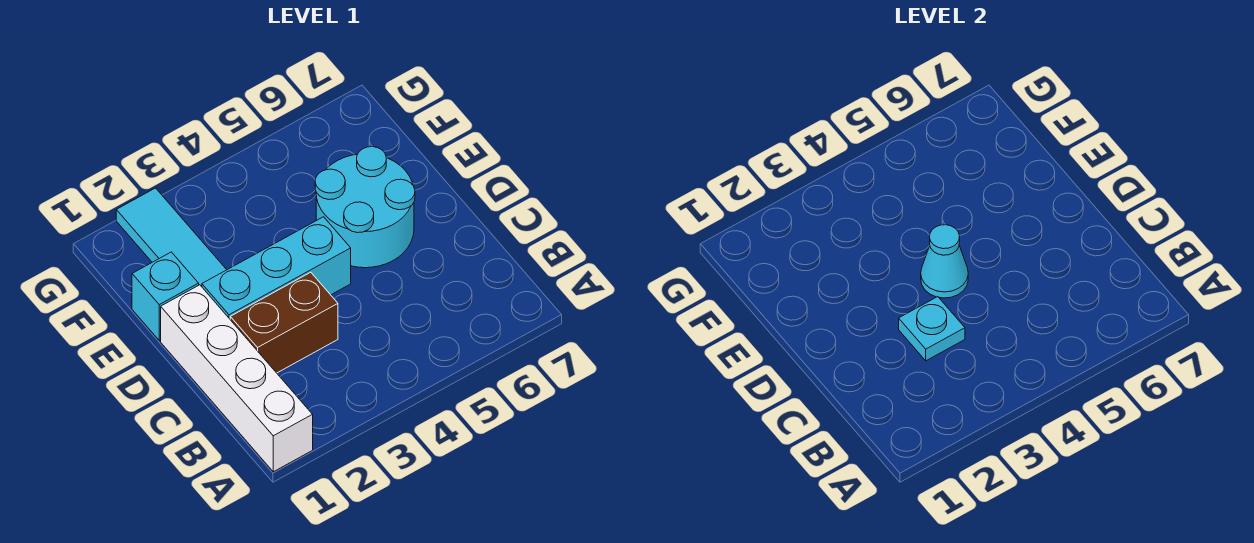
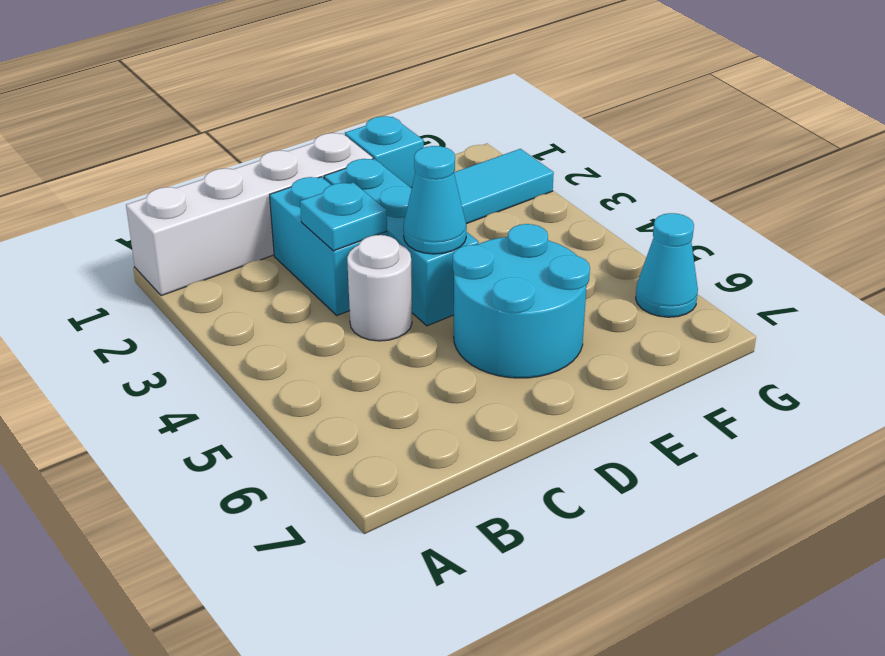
brown 1x2 brick [230,272,338,373] -> cyan 1x2 brick [270,177,387,315]
none -> white 1x1 round brick [347,235,412,341]
none -> cyan 1x1 cone [636,213,698,317]

